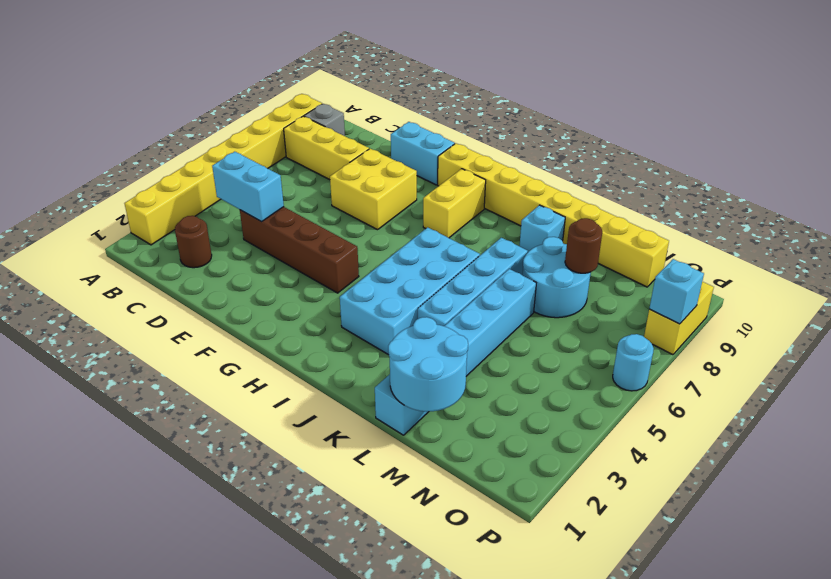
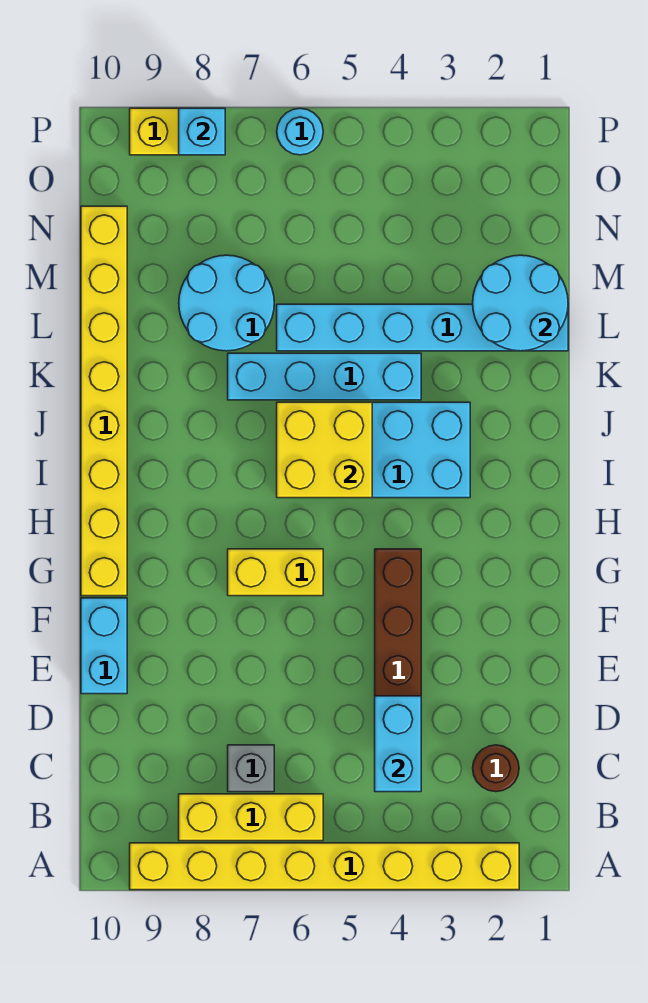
yellow 1x3 brick [284,116,369,180] -> yellow 1x3 brick turned to [179,794,323,841]
grey 1x1 brick [304,104,345,136] -> grey 1x1 brick moved to [228,745,274,792]
yellow 2x2 brick [330,149,417,230] -> yellow 2x2 brick moved to [277,402,372,498]
yellow 1x2 brick [423,169,486,238] -> yellow 1x2 brick moved to [228,549,323,596]
cyan 1x1 brick [520,205,565,252] -> none
brown 1x1 round brick [565,218,602,273] -> none

